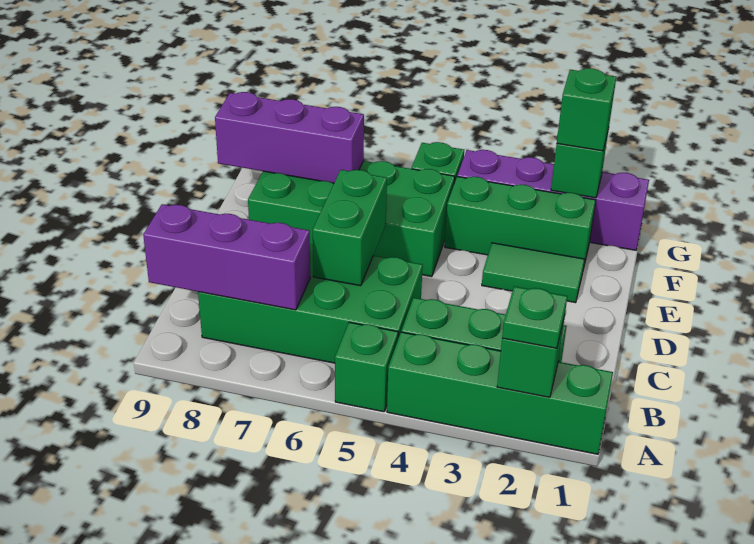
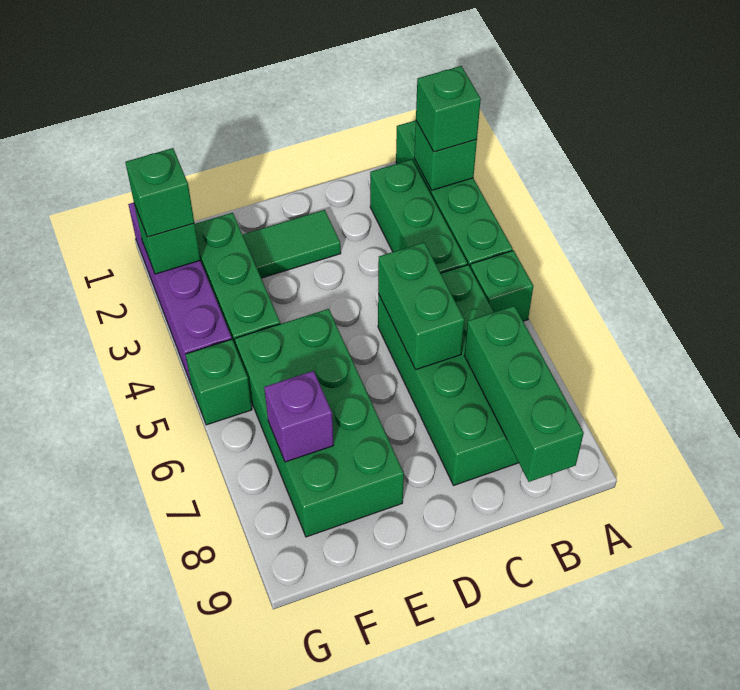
green 1x1 plate [502,286,567,348] -> green 1x1 brick [416,66,481,152]
purple 1x3 brick [143,204,310,310] -> green 1x3 brick [464,306,584,482]
green 1x2 brick [313,170,387,286] -> green 1x2 brick turned to [378,243,464,369]
green 1x2 tile [482,243,585,303] -> green 1x2 tile turned to [243,210,341,278]
purple 1x3 brick [215,92,364,183] -> purple 1x1 brick [264,371,333,462]

